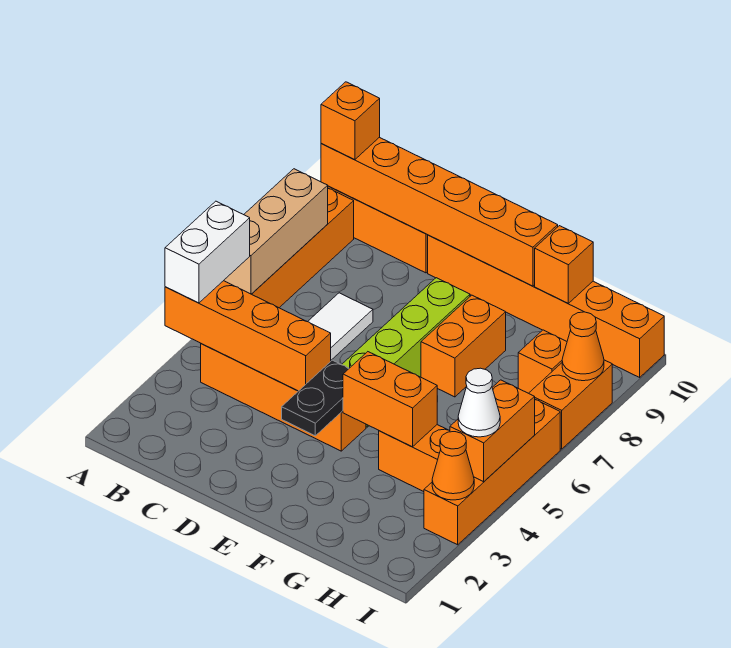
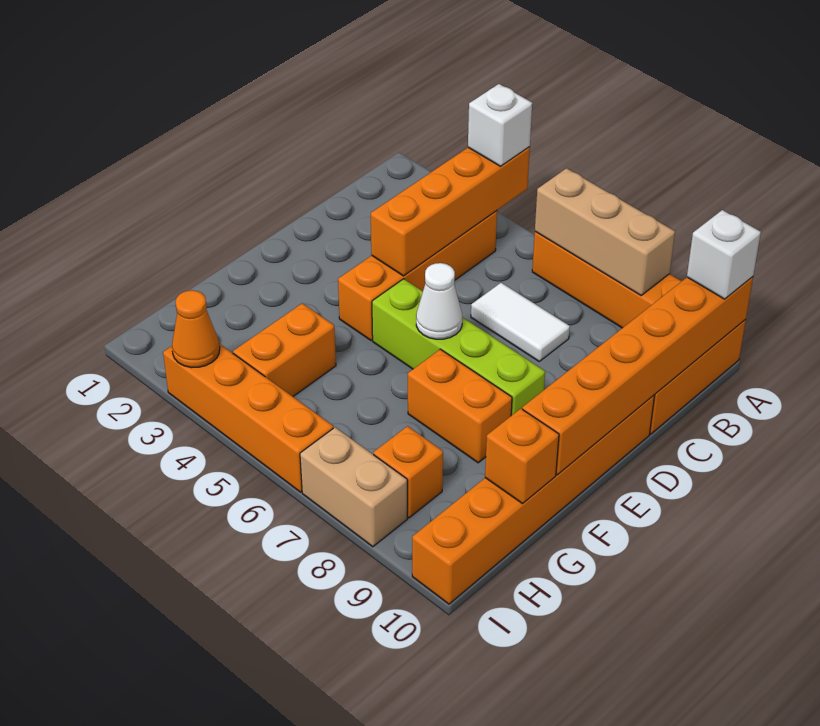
white 1x2 brick [165,201,250,303] -> white 1x1 brick [468,84,532,166]
orange 1x1 brick [321,82,380,160] -> white 1x1 brick [687,210,761,299]
black 1x2 plate [282,360,349,436] -> none
orange 1x2 brick [343,352,437,447] -> none
orange 1x2 brick [450,380,535,482] -> none
white 1x1 cone [458,368,500,437] -> white 1x1 cone moved to [416,263,462,339]
orange 1x2 brick [529,360,612,449] -> tan 1x2 brick [300,427,407,547]
orange 1x1 cone [562,312,604,381] -> none

